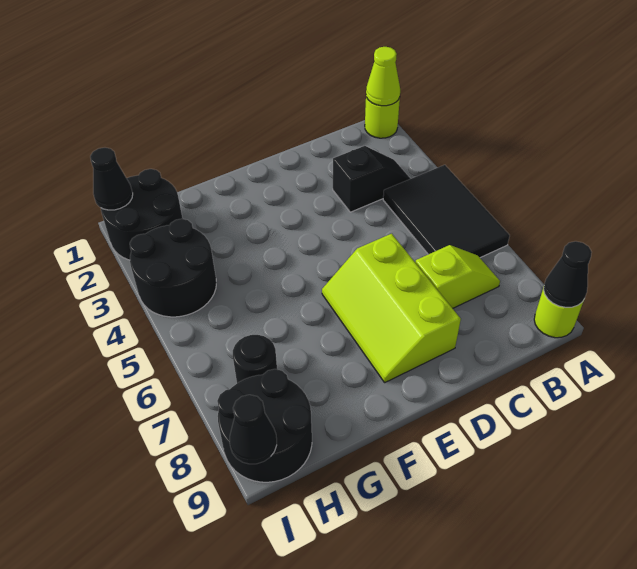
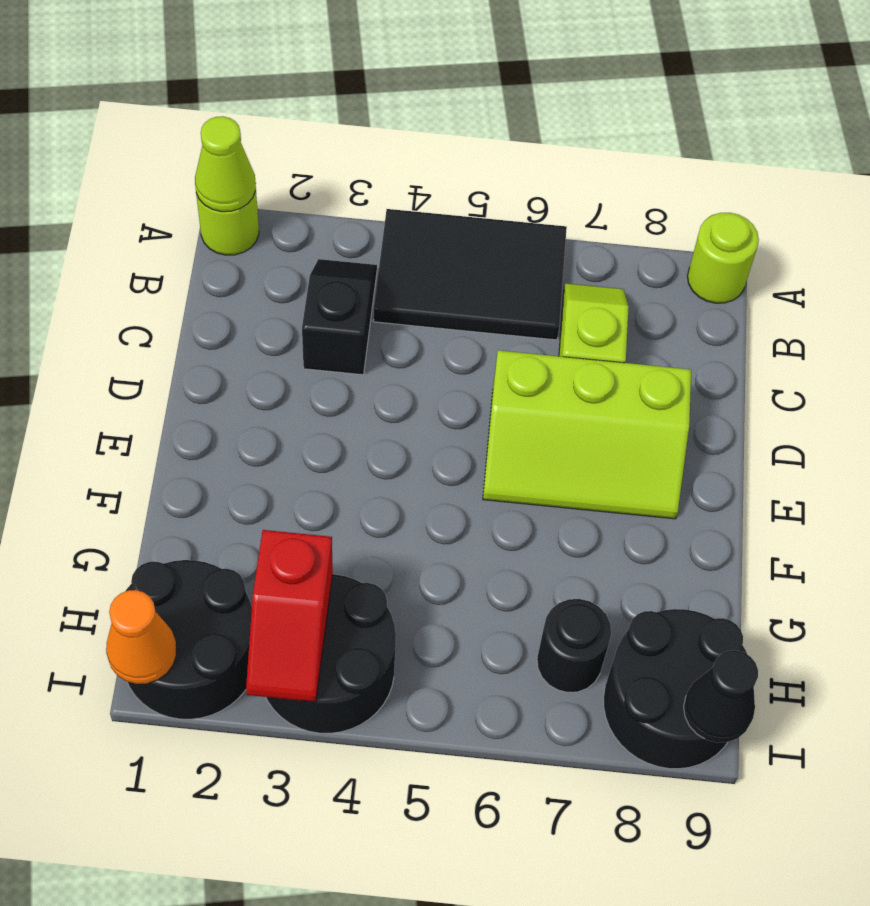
black 1x1 cone [544,241,592,307] -> none
none -> red 1x2 slope [246,530,333,702]
black 1x1 cone [90,148,133,210] -> orange 1x1 cone [106,590,176,684]

